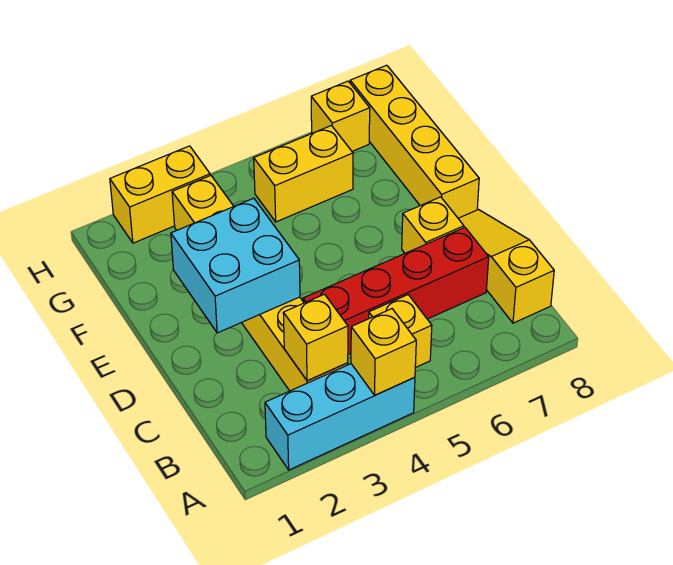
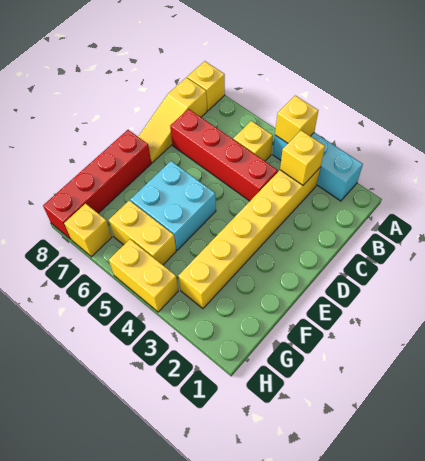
cyan 2x2 brick [171,198,300,333] -> cyan 2x2 brick moved to [130,161,216,250]
yellow 1x1 brick [402,197,464,253] -> yellow 1x1 brick moved to [187,61,225,111]
yellow 1x4 brick [350,65,479,218] -> red 1x4 brick [43,130,151,239]
yellow 1x2 brick [110,146,210,243] -> yellow 1x2 brick moved to [109,239,178,312]

